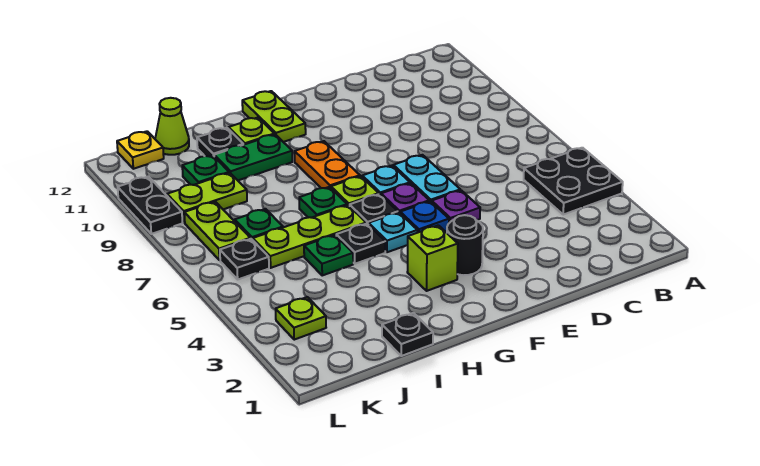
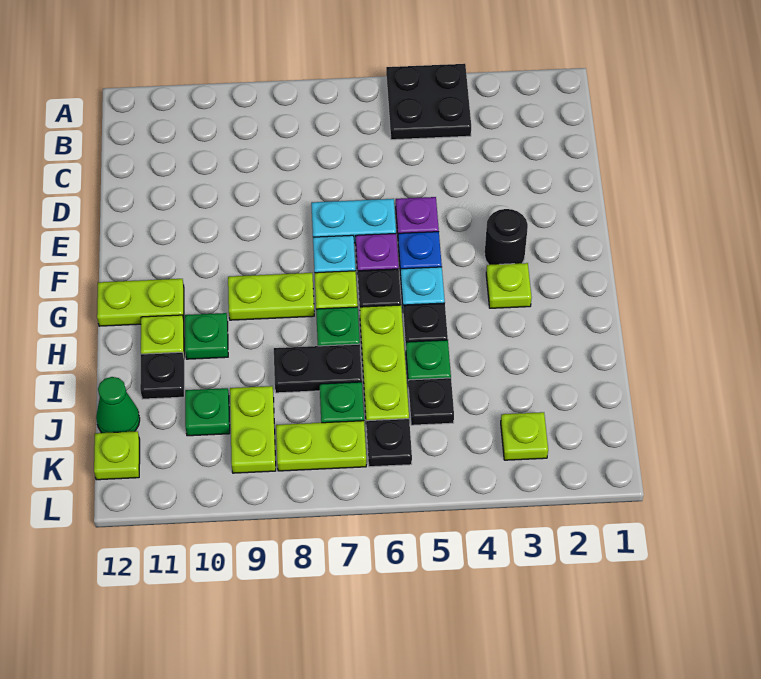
lime 1x1 brick [407,225,458,291] -> lime 1x1 plate [486,263,532,308]
orange 1x2 plate [295,141,360,188] -> lime 1x2 plate [228,273,314,320]
green 1x2 plate [214,134,292,180] -> green 1x1 plate [185,313,228,359]
black 1x1 plate [382,313,433,356] -> black 1x1 plate moved to [409,378,454,425]
lime 1x1 cone [155,98,189,155] -> green 1x1 cone [96,377,140,433]
yellow 1x1 plate [117,131,164,169] -> lime 1x1 plate [94,431,140,480]
black 1x2 plate [118,177,182,234] -> black 1x2 plate moved to [274,344,362,393]

